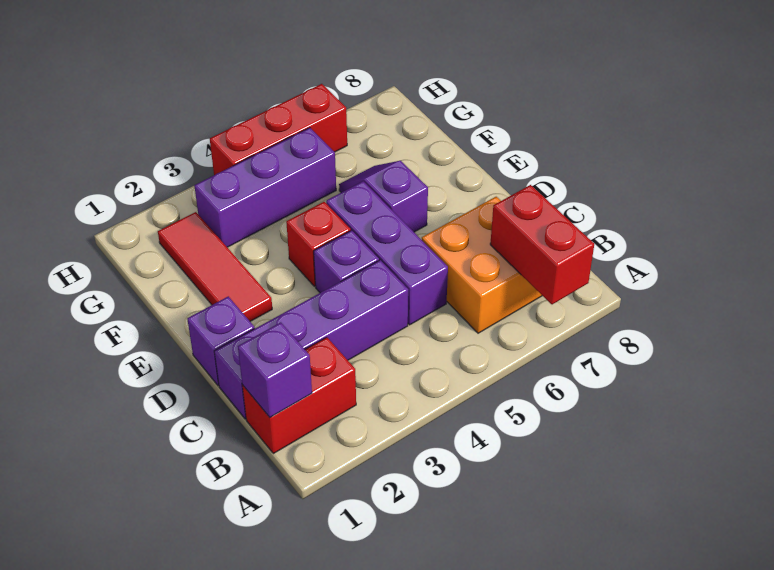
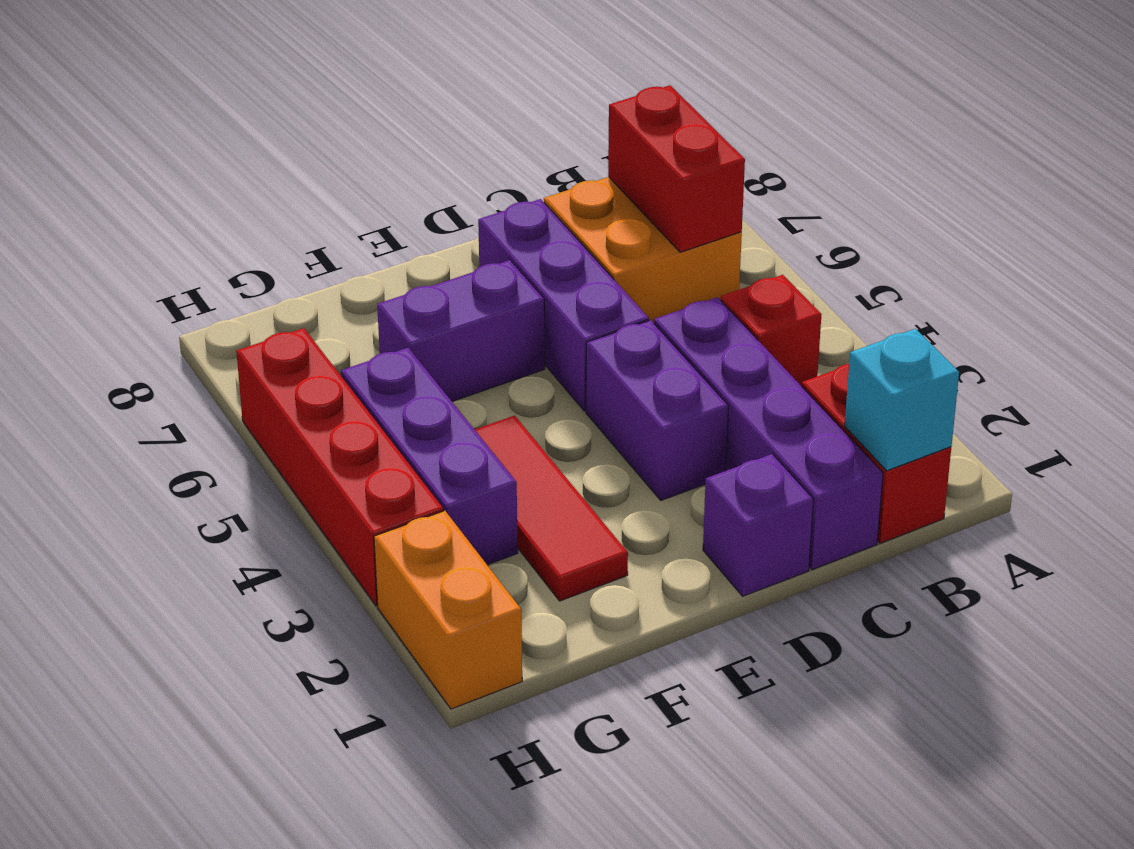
red 1x2 brick [490,185,594,304] -> red 1x2 brick turned to [608,85,745,252]
purple 1x1 brick [238,322,312,417] -> cyan 1x1 brick [845,329,959,471]
purple 1x3 brick [326,181,448,325] -> purple 1x3 brick turned to [478,199,649,411]
purple 1x1 brick [314,230,379,293] -> purple 1x2 brick [586,320,728,500]
red 1x3 tile [158,212,272,321] -> red 1x3 tile turned to [475,416,628,601]
red 1x1 brick [286,202,351,286] -> red 1x1 brick moved to [720,275,821,386]
purple 1x2 slope [339,161,428,232] -> purple 1x2 brick [377,260,545,401]
none -> orange 1x2 brick [374,511,522,709]
red 1x3 brick [210,84,347,175] -> red 1x4 brick [236,328,443,606]

